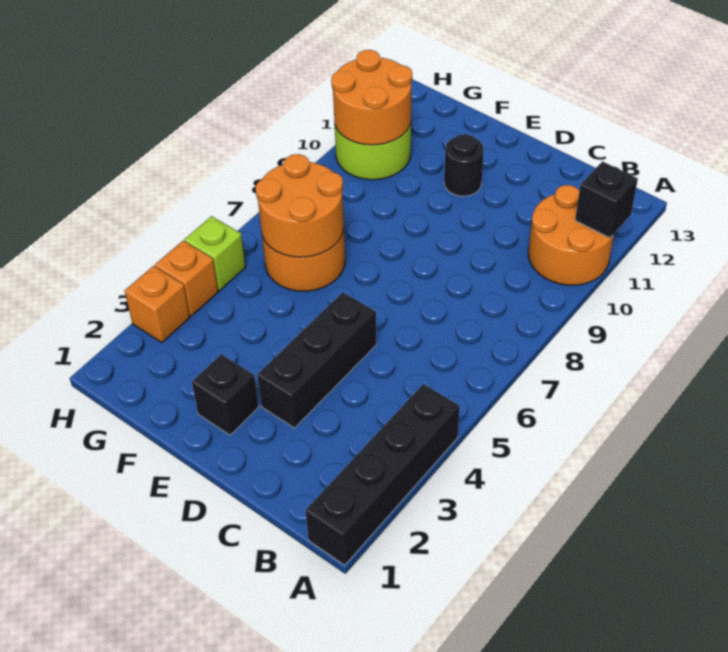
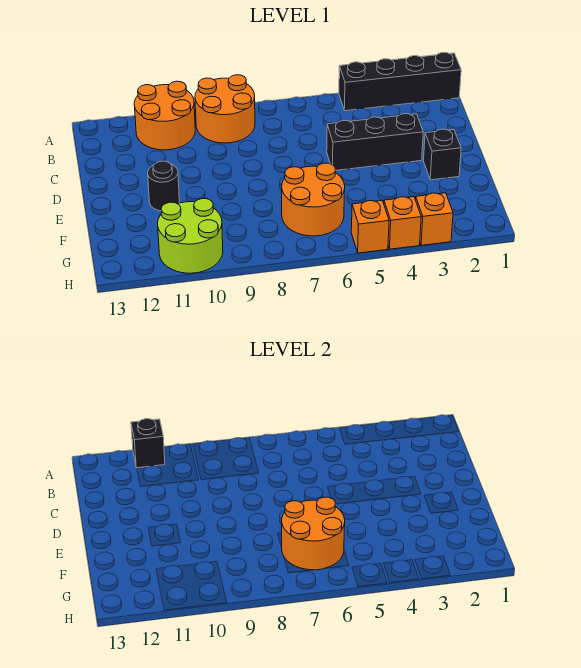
orange 2x2 round brick [331,50,412,145] -> orange 2x2 round brick moved to [195,75,255,143]
lime 1x1 brick [184,216,246,291] -> orange 1x1 brick [351,200,389,253]

